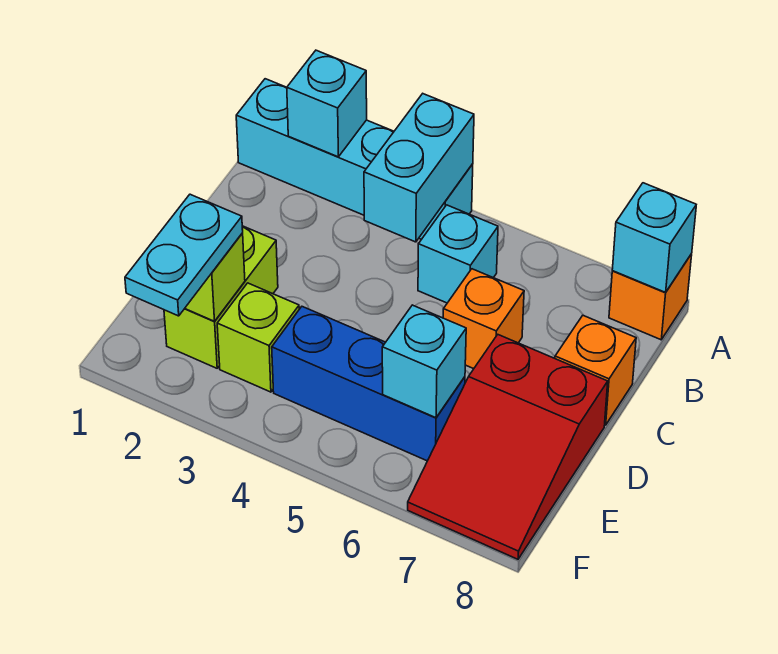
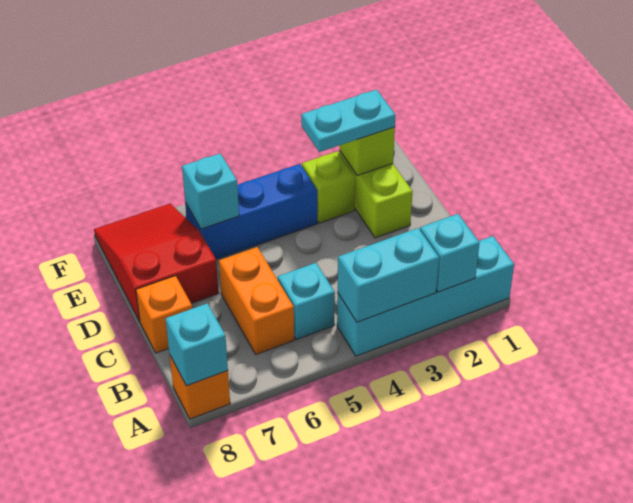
cyan 1x2 brick [364,94,474,242] -> cyan 1x2 brick turned to [338,228,439,322]
orange 1x1 brick [443,269,524,369] -> orange 1x2 brick [219,247,294,354]
cyan 1x2 plate [125,194,243,316] -> cyan 1x2 plate turned to [301,90,395,152]

